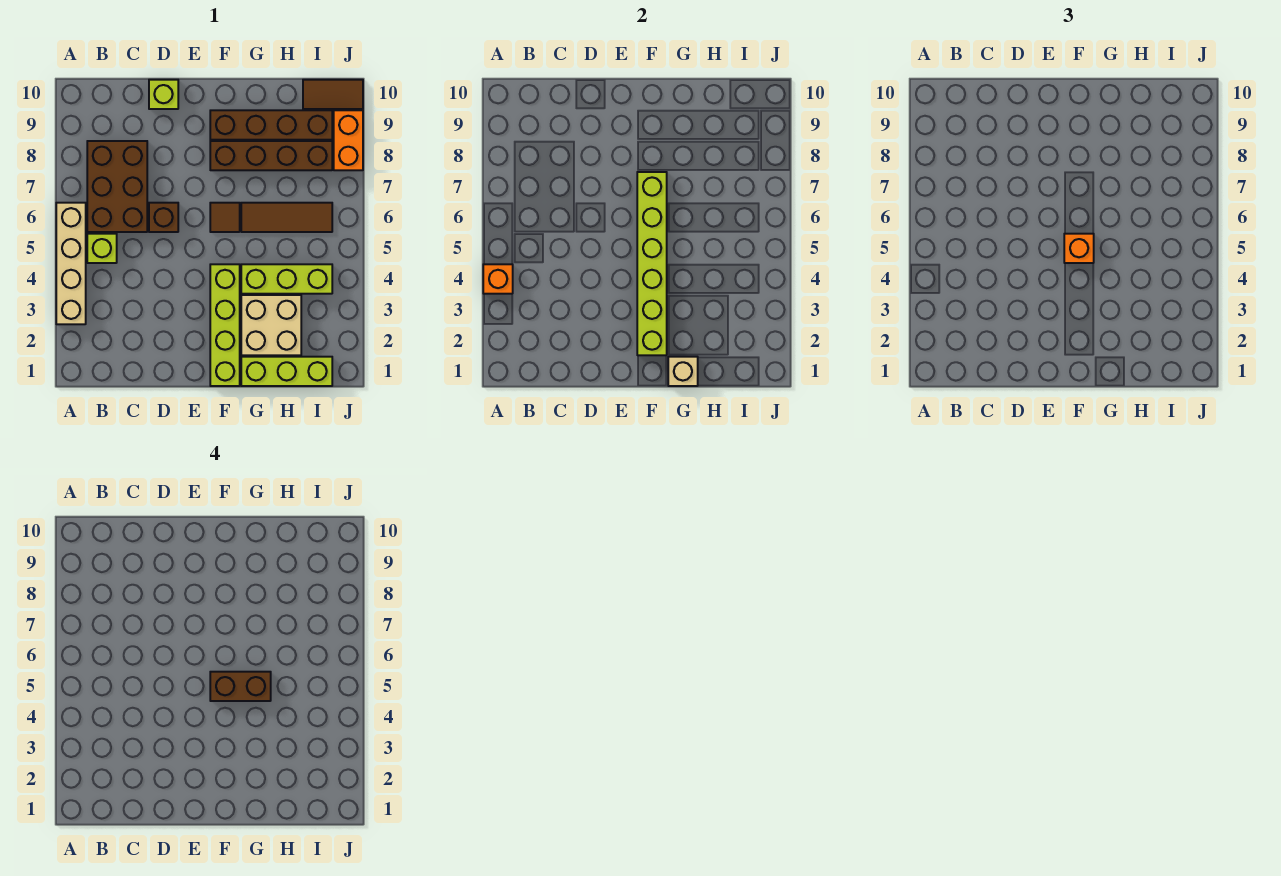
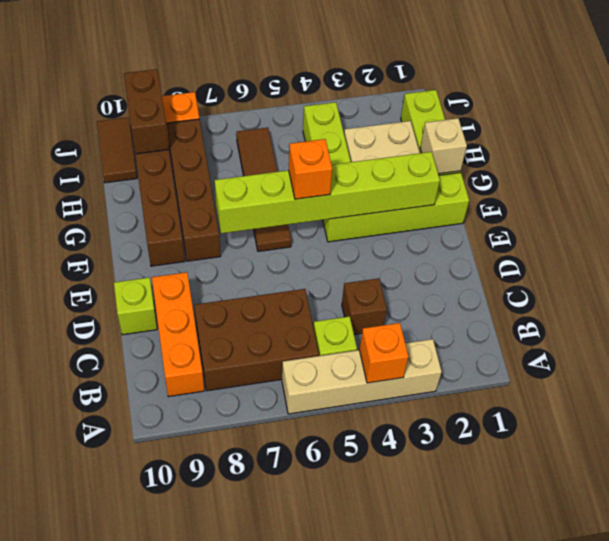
none -> orange 1x3 brick [152,272,204,397]
brown 1x1 brick [149,203,178,232] -> brown 1x1 brick moved to [342,278,387,334]
brown 1x2 brick [210,672,271,701] -> brown 1x2 brick moved to [124,69,169,154]

